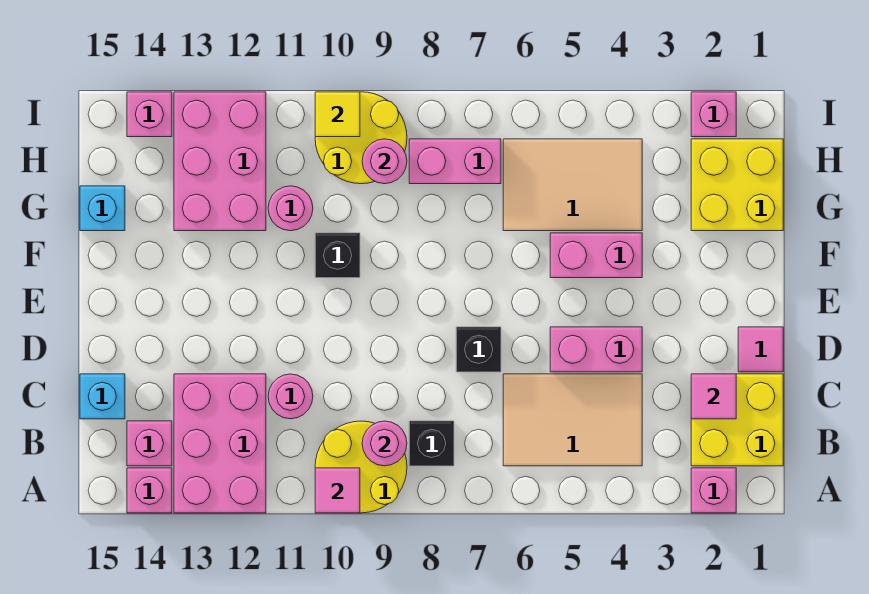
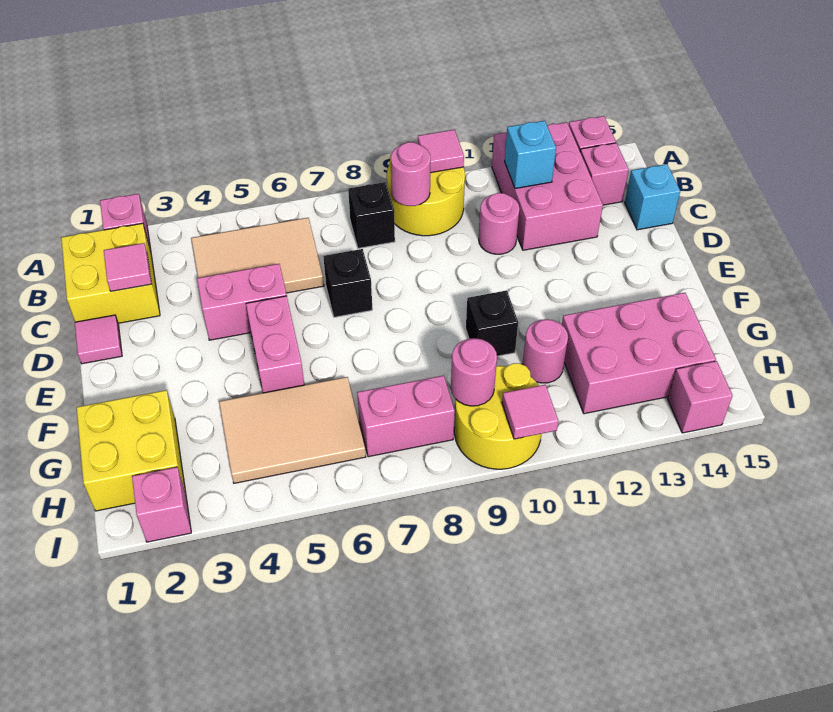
pink 1x2 brick [550,233,642,278] -> pink 1x2 brick turned to [246,296,304,393]
pink 2x3 brick [174,92,266,231] -> pink 2x3 brick turned to [562,293,716,414]
cyan 1x1 brick [80,186,125,231] -> cyan 1x1 brick moved to [505,121,556,188]
yellow 1x1 tile [315,92,360,137] -> pink 1x1 tile [502,385,558,439]

